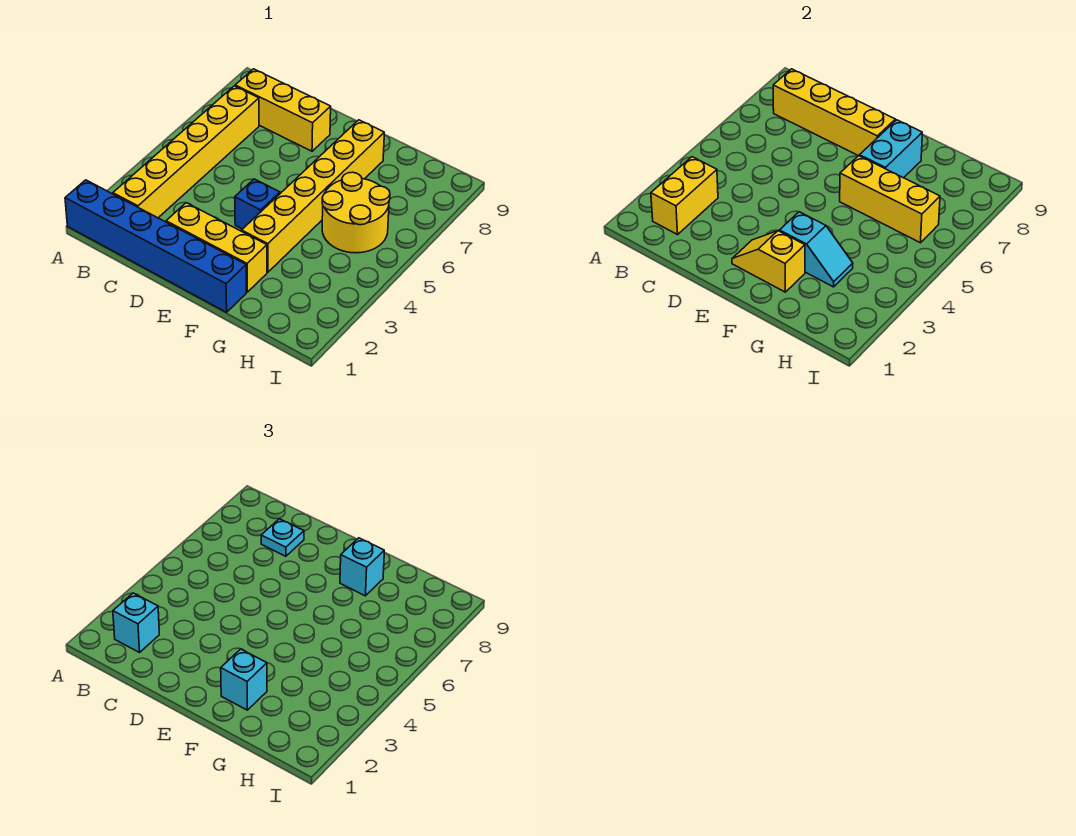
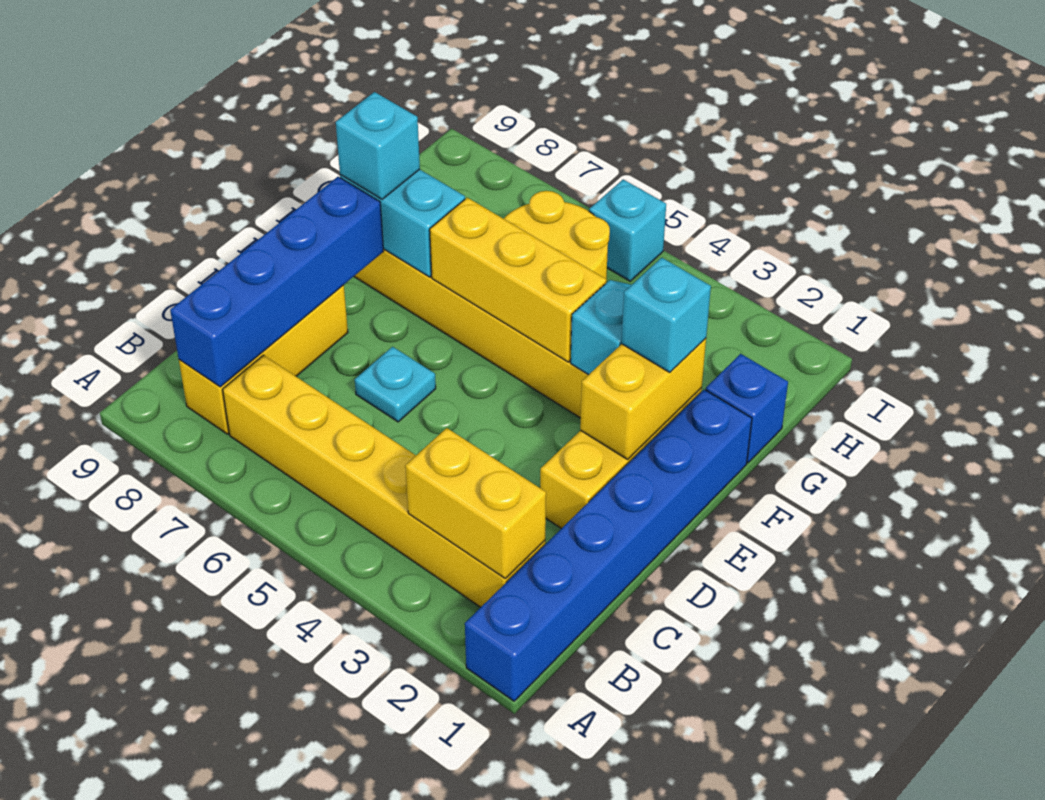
cyan 1x1 brick [113,593,159,653] -> cyan 1x1 brick moved to [589,180,666,281]
yellow 1x4 brick [773,69,895,156] -> blue 1x4 brick [170,177,384,387]
cyan 1x1 plate [261,519,304,556] -> cyan 1x1 plate moved to [355,347,436,422]
yellow 1x2 slope [732,231,805,292] -> yellow 1x2 brick [580,338,706,459]
blue 1x1 brick [235,179,280,229] -> blue 1x1 brick moved to [706,354,788,463]
yellow 1x3 brick [840,156,940,243] -> yellow 1x3 brick turned to [430,198,607,362]

